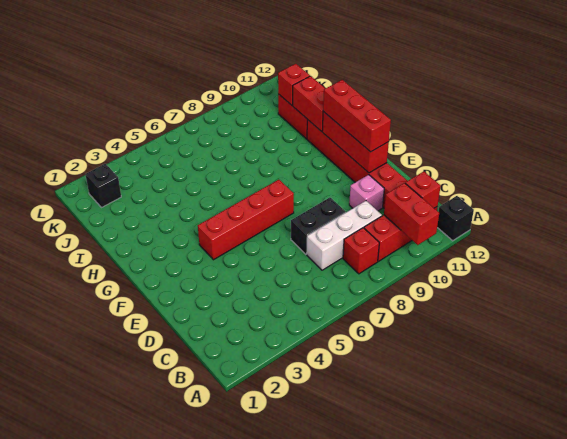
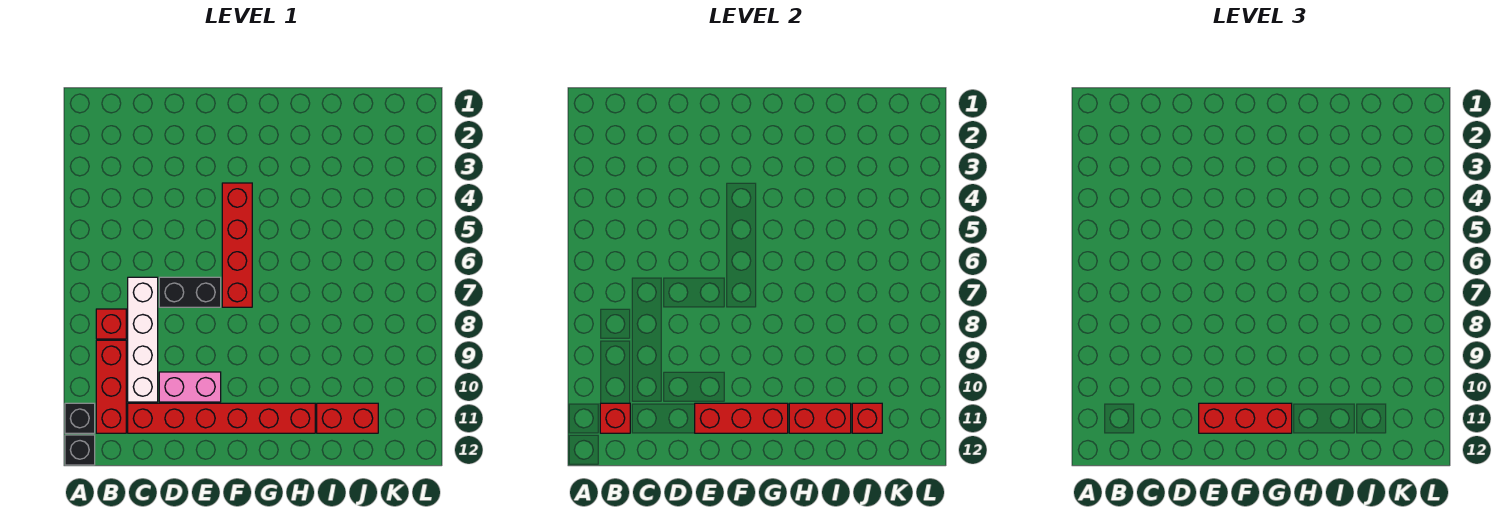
red 1x2 brick [384,183,439,245] -> none
white 1x3 brick [307,201,382,270] -> white 1x4 brick [128,277,158,402]
black 1x2 brick [291,198,346,254] -> black 1x2 brick turned to [159,277,221,307]
pink 1x1 brick [349,175,384,211] -> pink 1x2 brick [159,372,221,402]
black 1x1 brick [85,164,121,208] -> black 1x1 brick moved to [65,403,95,433]

